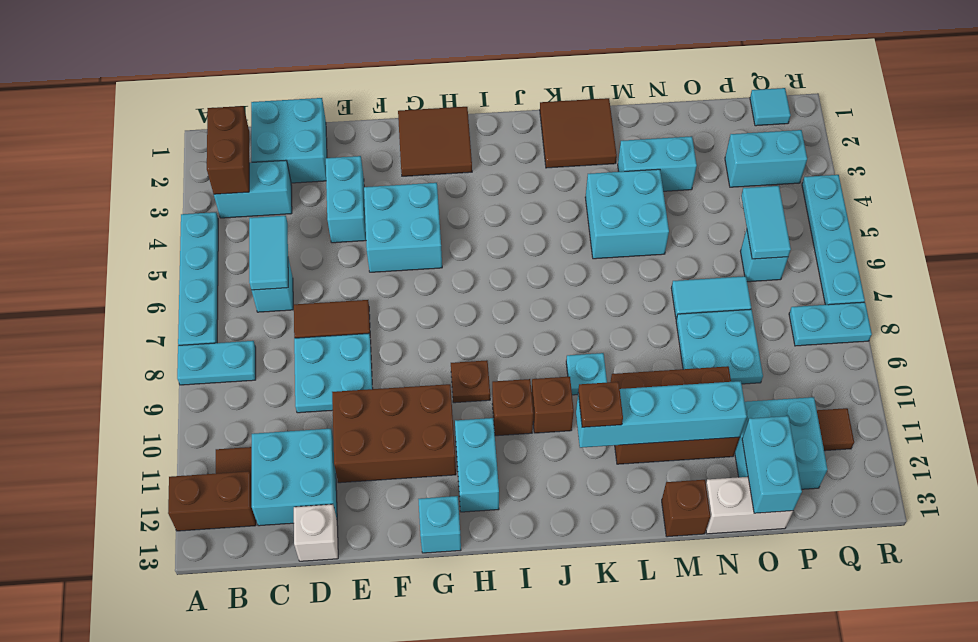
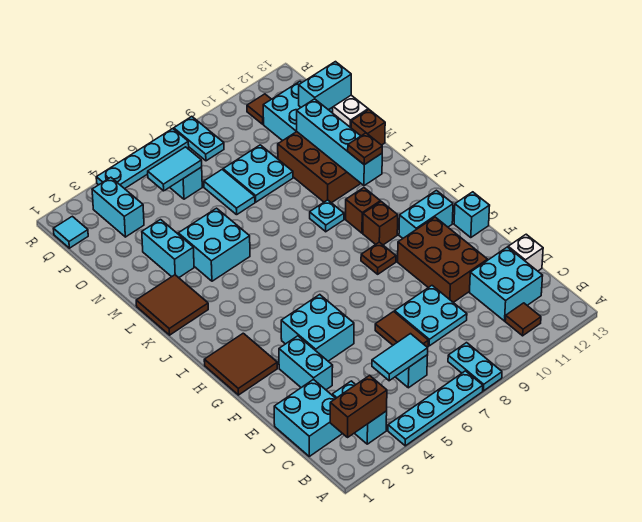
brown 1x2 brick [168,471,256,531] -> none
cyan 1x2 brick [326,156,366,243] -> cyan 1x2 brick turned to [279,336,333,390]

